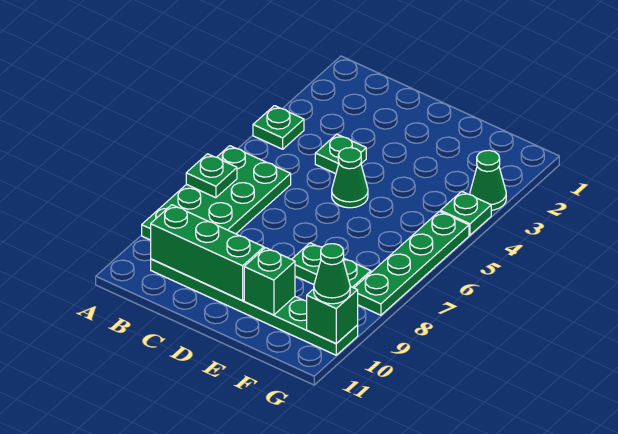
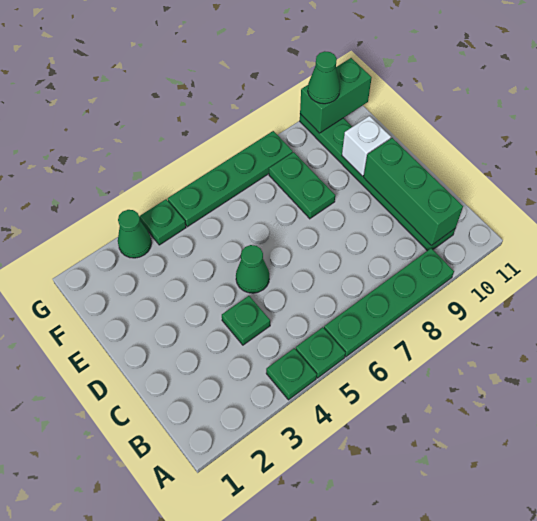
green 2x4 plate [142,146,291,240] -> green 1x4 plate [324,248,454,357]
green 1x1 plate [186,154,237,198] -> green 1x1 plate moved to [296,327,346,378]
green 1x1 brick [244,248,295,315] -> white 1x1 brick [342,116,391,176]
green 1x1 brick [307,286,358,344] -> green 1x2 brick [300,58,372,133]

